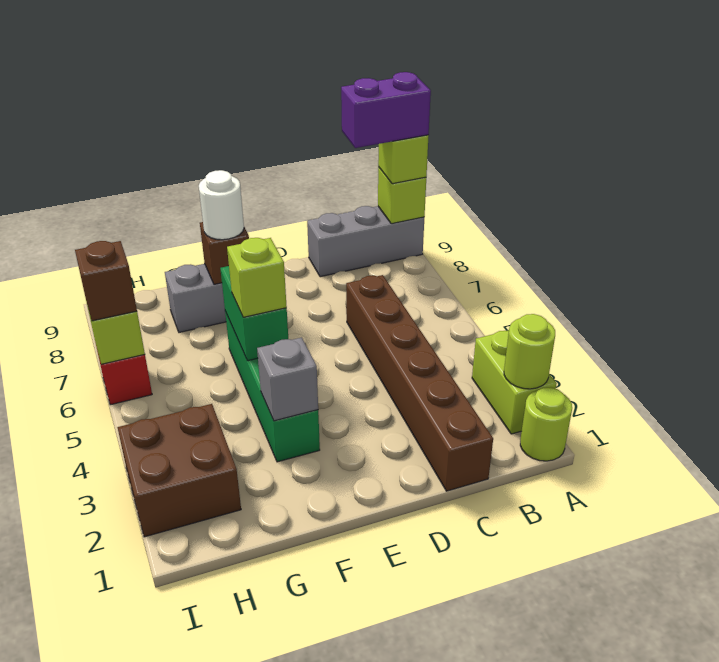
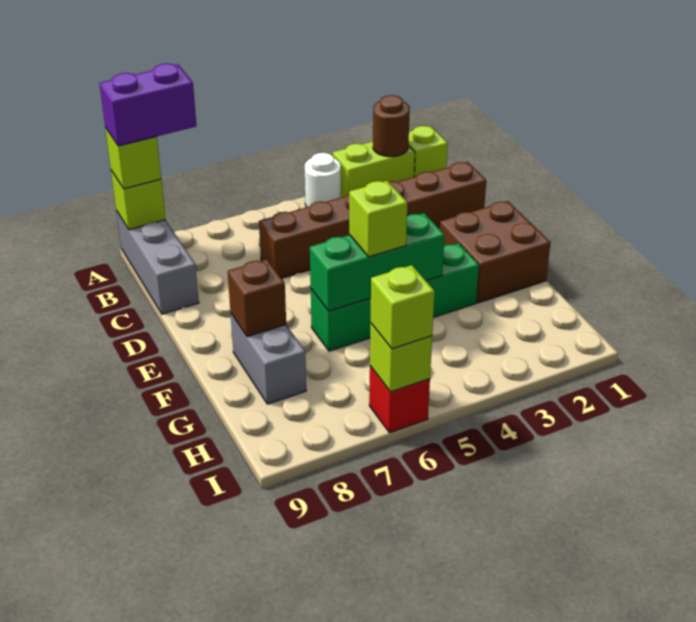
lime 1x1 round brick [520,387,572,461] -> lime 1x1 brick [408,126,448,177]
lime 1x1 round brick [504,314,555,389] -> brown 1x1 round brick [373,95,410,157]
purple 1x2 brick [341,72,431,148] -> purple 1x2 brick turned to [99,63,196,146]
grey 1x1 brick [257,337,318,421] -> none
green 1x2 brick [220,266,288,361] -> green 1x3 brick [310,213,445,311]
white 1x1 round brick [199,170,244,240] -> white 1x1 round brick moved to [305,153,341,207]
brown 2x2 brick [117,404,241,537] -> brown 2x2 brick moved to [440,201,551,303]
brown 1x1 brick [75,241,137,321] -> lime 1x1 brick [370,265,435,349]

